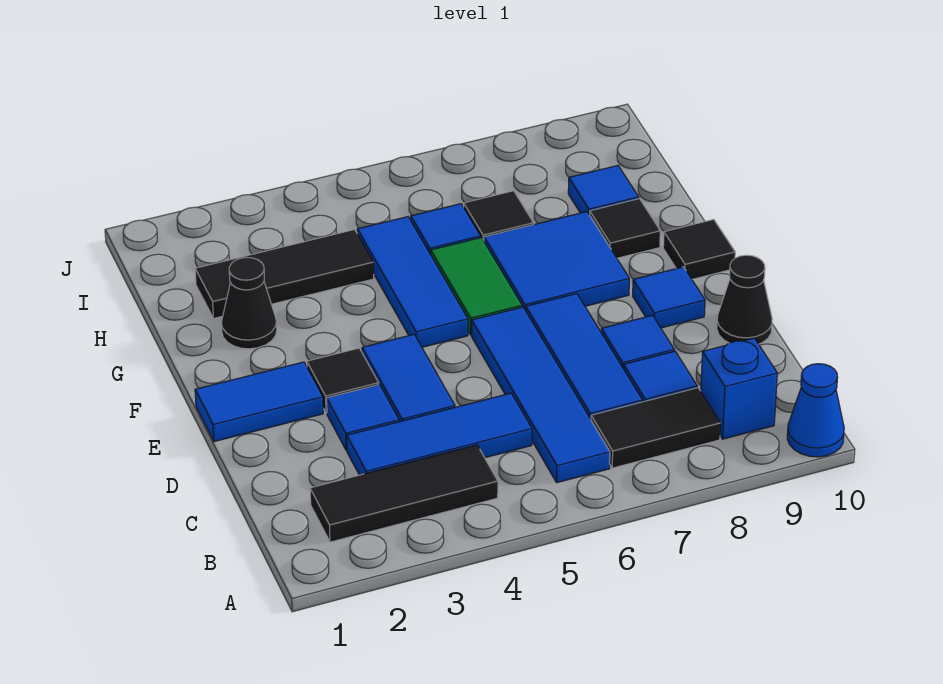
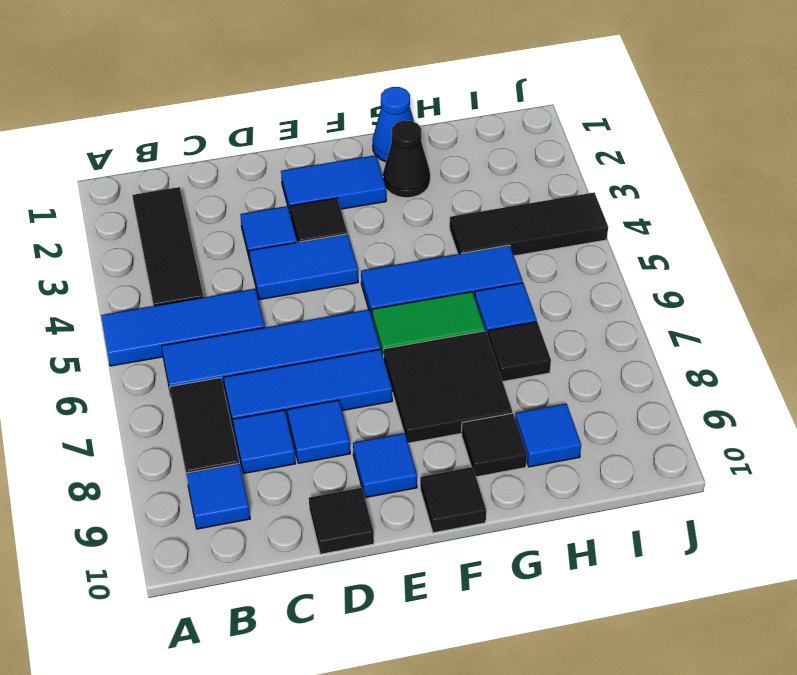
blue 1x1 cone [787,364,844,457] -> blue 1x1 cone moved to [373,87,414,162]
blue 1x1 brick [701,338,777,439] -> blue 1x1 tile [186,463,250,529]
blue 1x3 tile [347,393,532,475] -> blue 1x3 tile turned to [101,289,265,366]
black 1x1 cone [717,255,772,344] -> black 1x1 tile [309,488,374,554]
blue 1x2 tile [195,362,323,442] -> blue 1x2 tile turned to [281,155,386,216]
blue 2x2 tile [484,212,629,311] -> black 2x2 tile [384,331,512,443]
black 1x3 tile [195,230,374,318] -> black 1x3 tile turned to [450,193,608,256]

